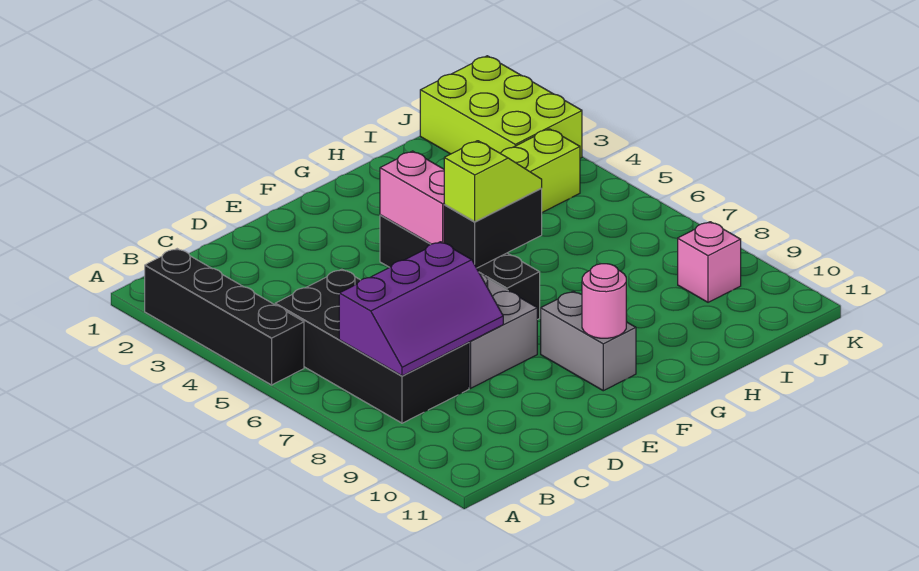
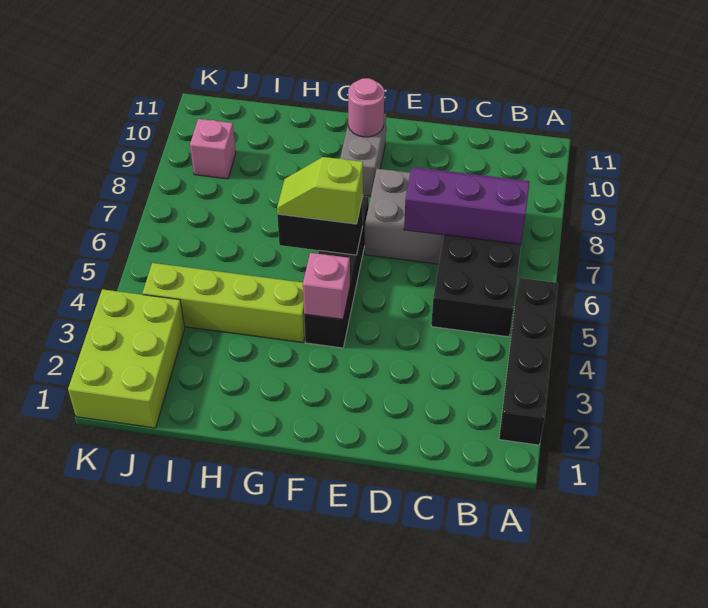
pink 1x2 brick [380,151,445,244] -> pink 1x1 brick [303,253,350,319]

